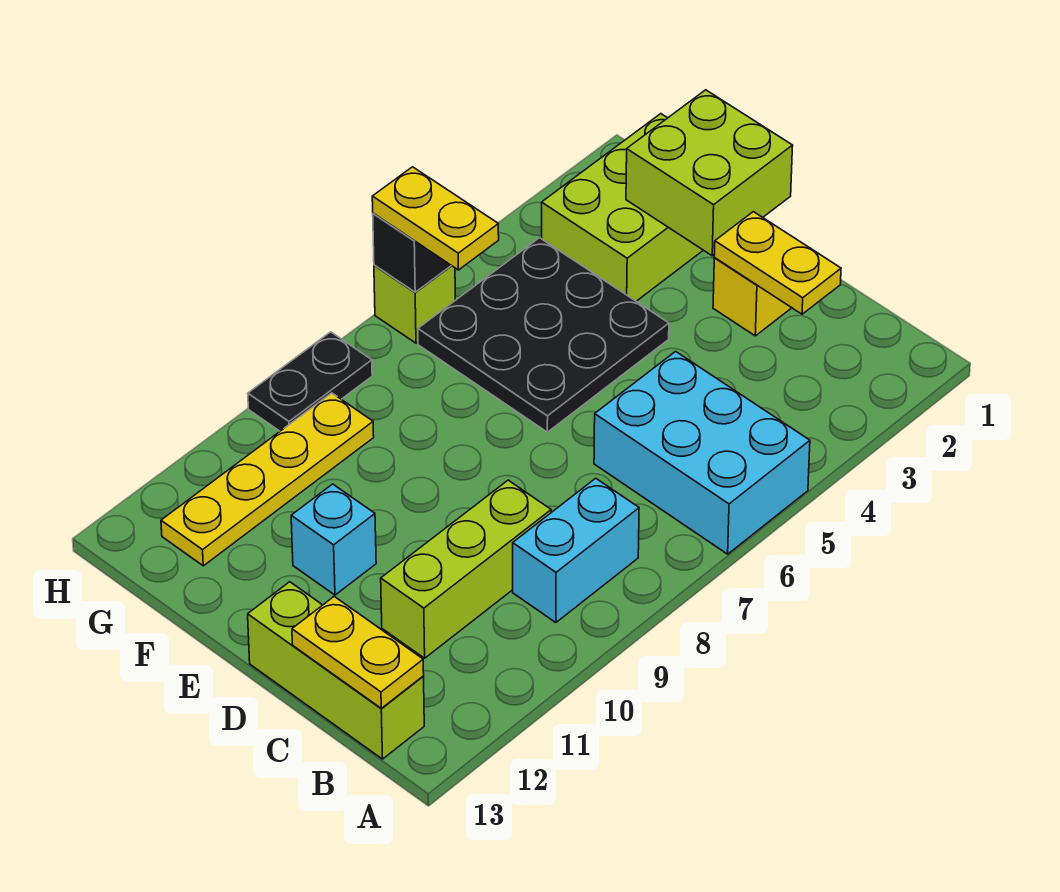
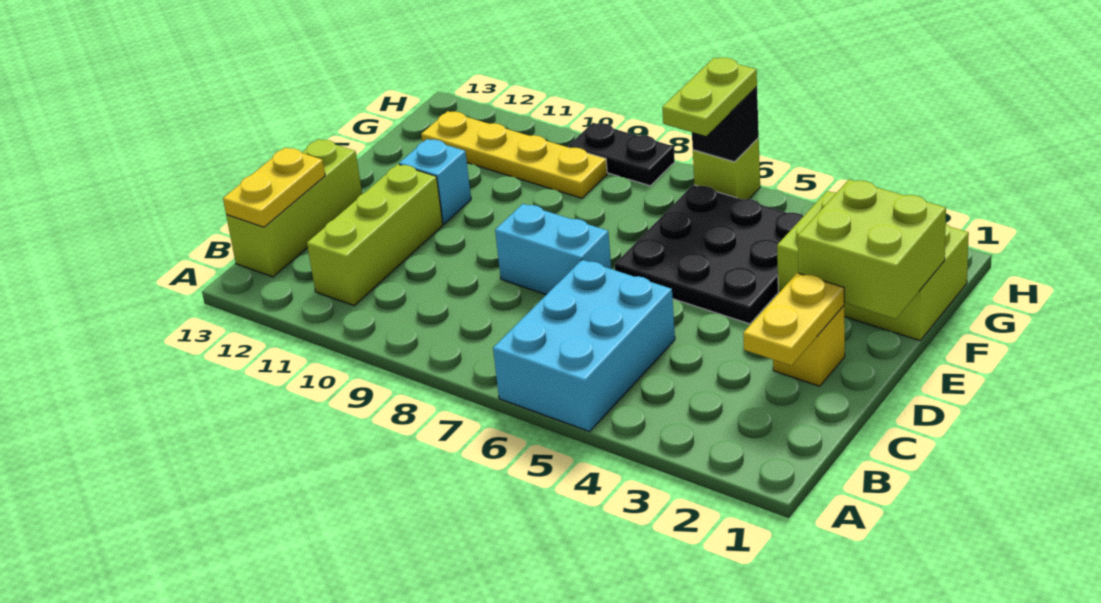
cyan 1x2 brick [513,478,639,623] -> cyan 1x2 brick moved to [495,204,611,295]
lime 1x3 brick [381,480,551,658] -> lime 1x3 brick turned to [307,164,443,306]
yellow 1x2 plate [372,167,499,270] -> lime 1x2 plate [662,58,757,136]

